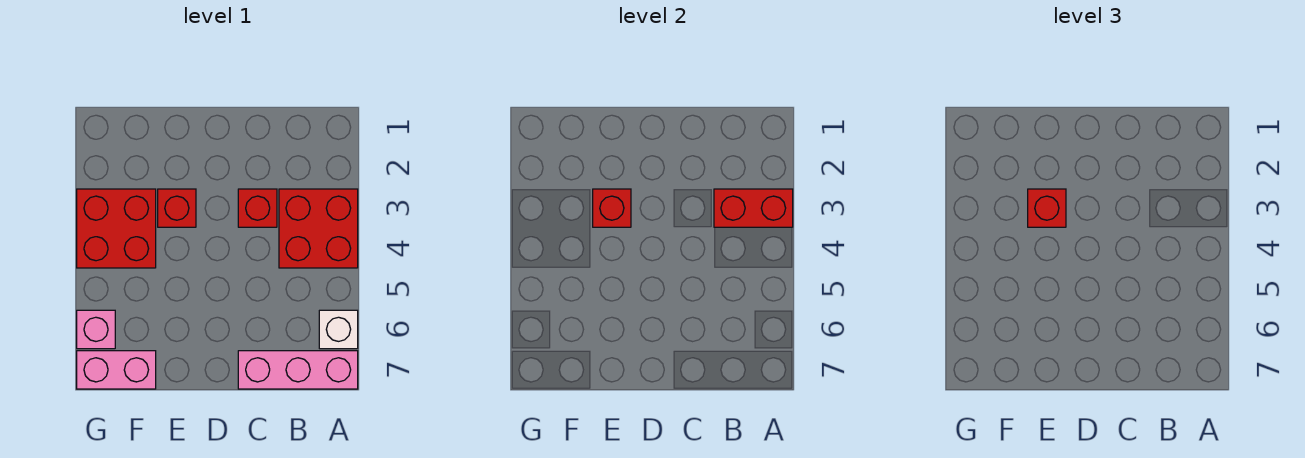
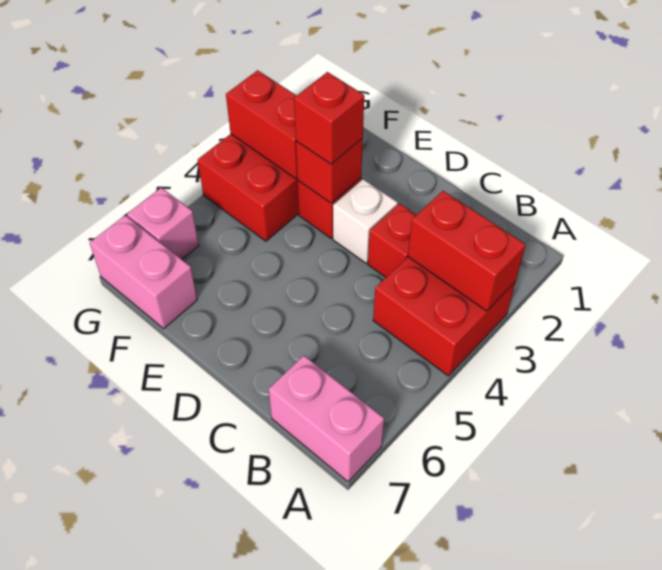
white 1x1 brick [319,310,358,349] -> white 1x1 brick moved to [333,179,398,263]
pink 1x3 brick [238,351,358,389] -> pink 1x2 brick [269,356,384,482]
none -> red 1x2 brick [226,70,297,179]

